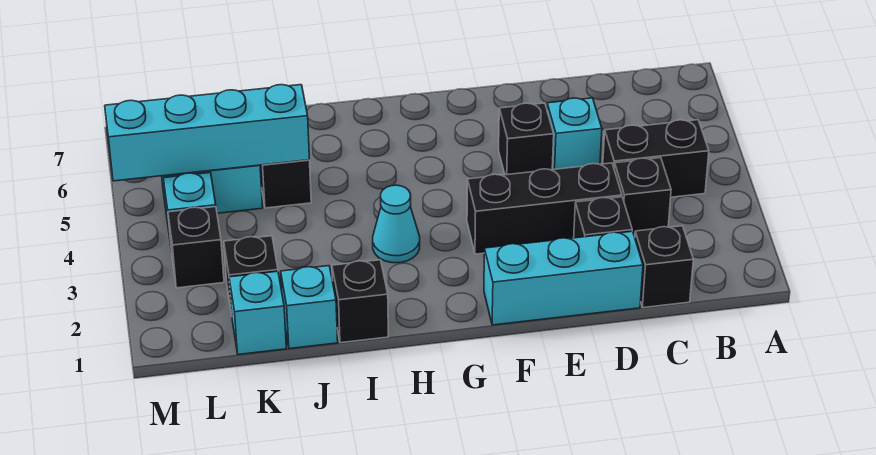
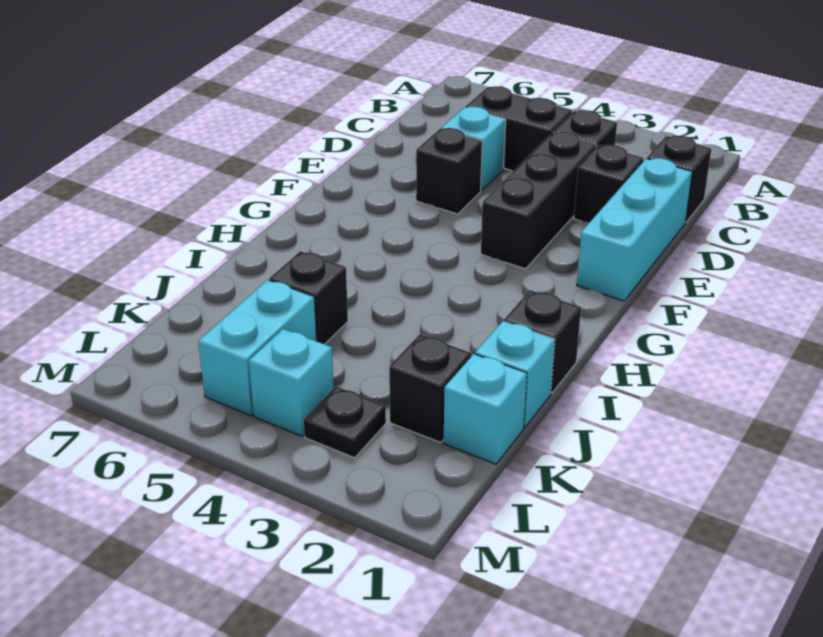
black 1x2 brick [603,120,709,197] -> black 1x2 brick turned to [465,86,572,171]
cyan 1x1 cone [373,185,420,263] -> none
cyan 1x4 brick [105,85,309,181] -> none
black 1x1 brick [168,207,224,288] -> black 1x1 plate [304,387,386,458]

